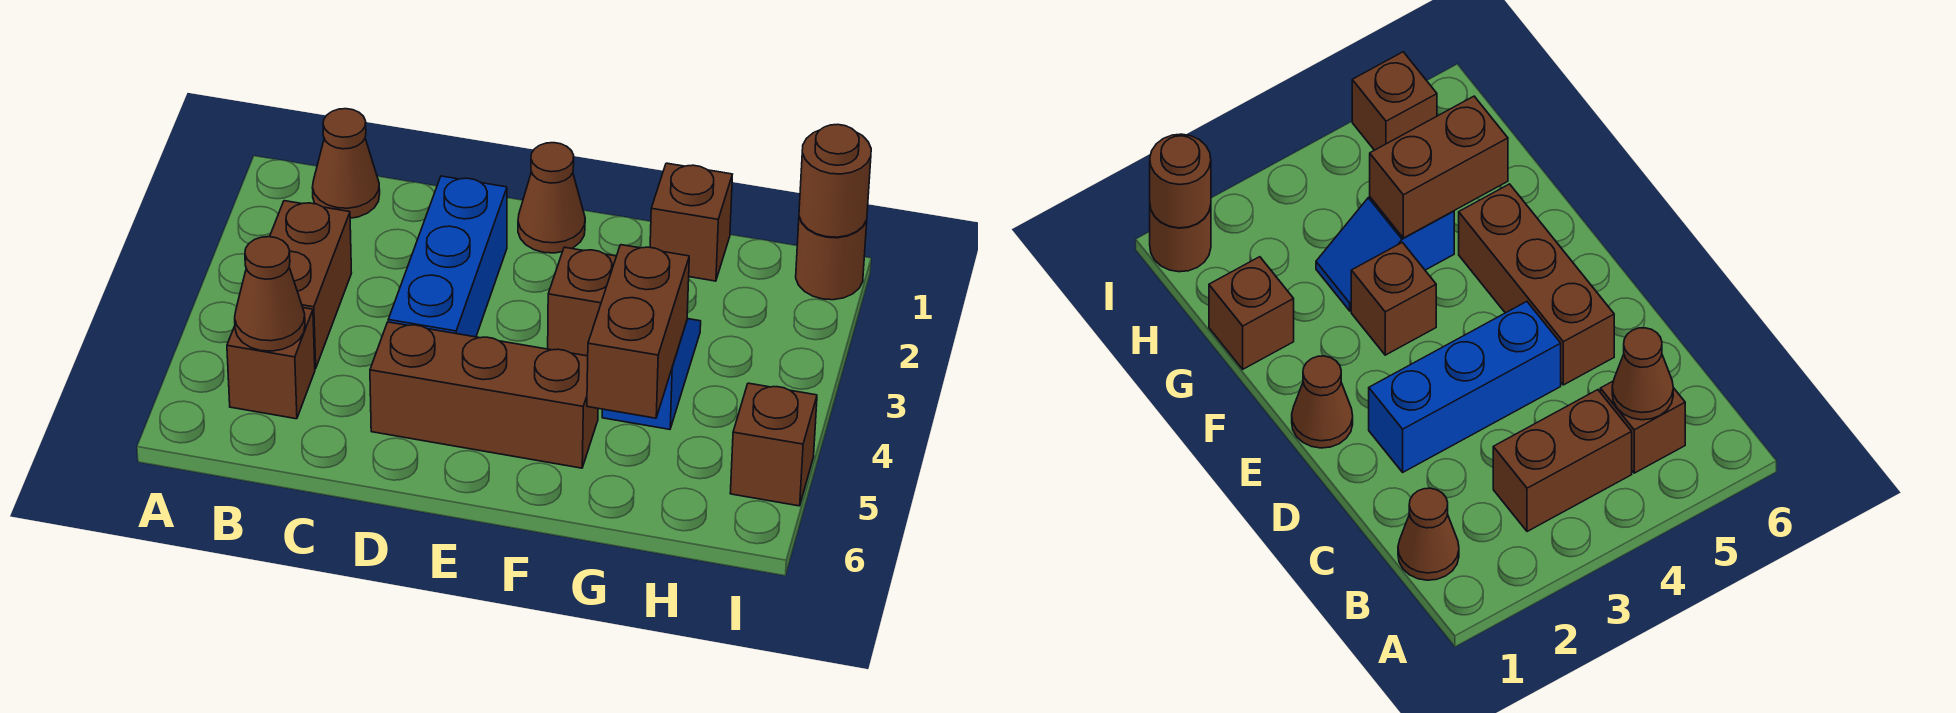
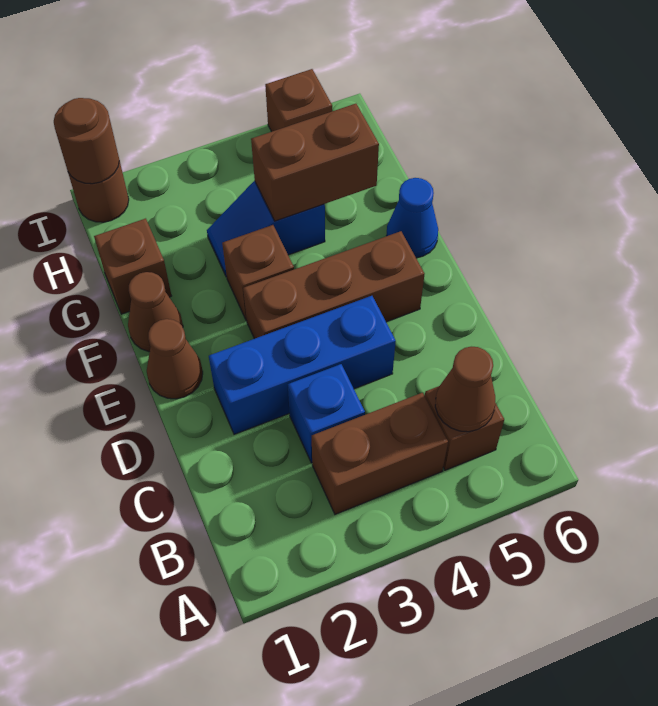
brown 1x1 cone [312,109,380,218] -> brown 1x1 cone moved to [128,272,183,352]
none -> blue 1x1 brick [288,364,365,463]
brown 1x3 brick [370,322,598,468] -> brown 1x3 brick turned to [243,231,424,339]
none -> blue 1x1 cone [386,178,438,258]

